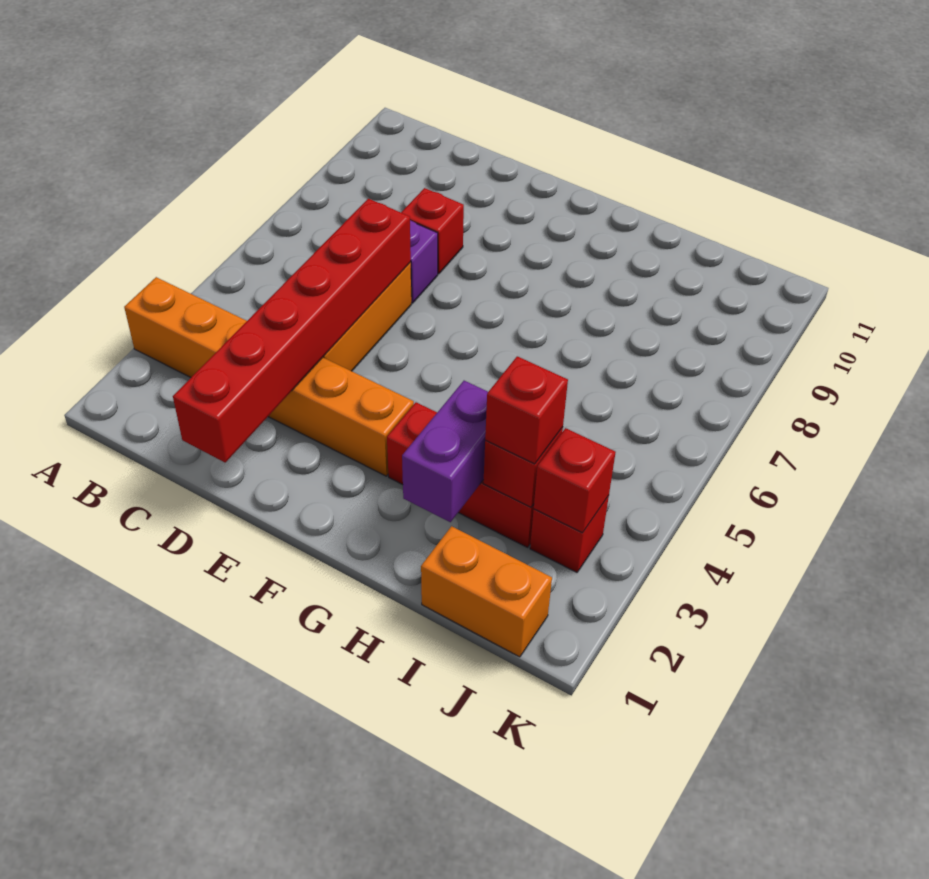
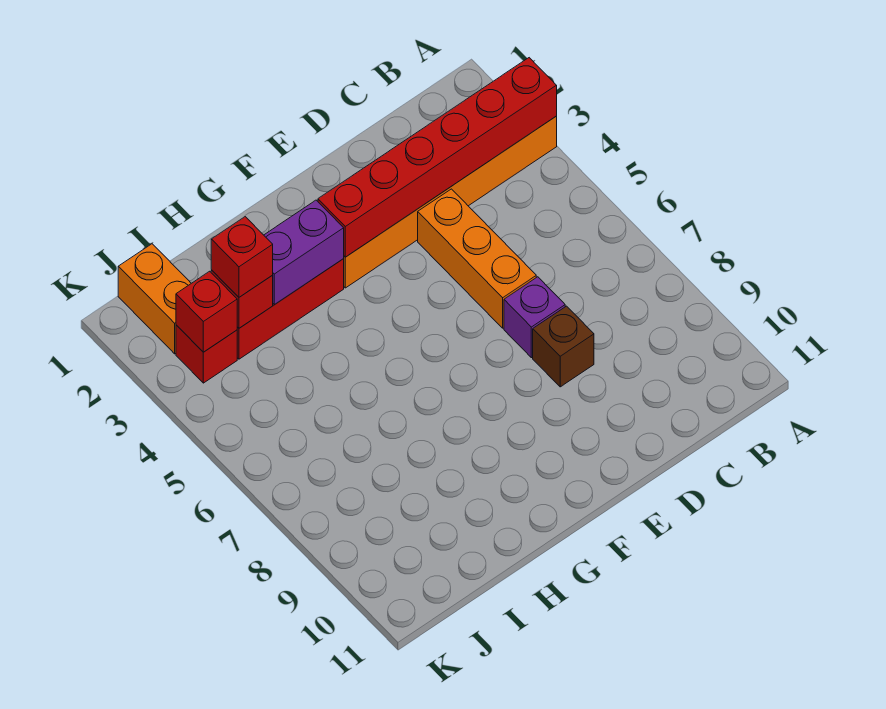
red 1x6 brick [173,199,411,462] -> red 1x6 brick turned to [318,58,557,257]
red 1x1 brick [401,188,464,274] -> brown 1x1 brick [533,306,594,387]
purple 1x2 brick [402,381,488,522] -> purple 1x2 brick turned to [264,200,344,305]
orange 1x2 brick [421,526,552,657] -> orange 1x2 brick turned to [118,244,191,354]

